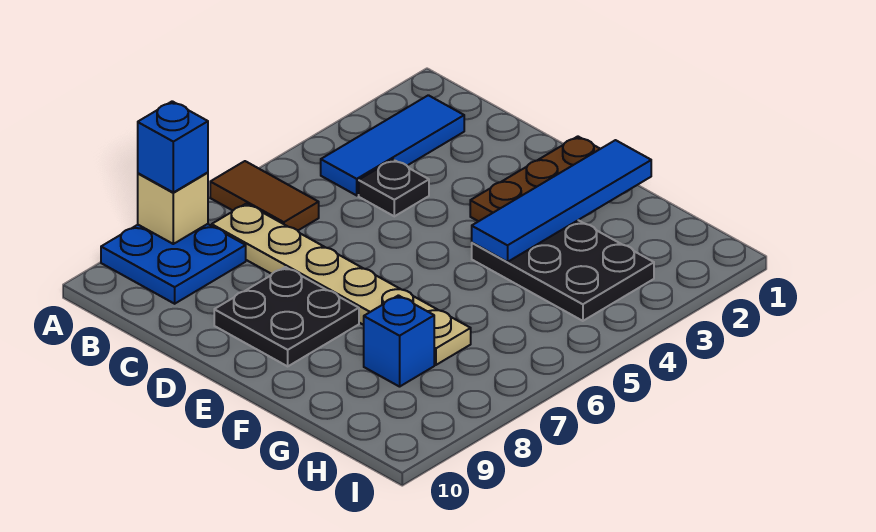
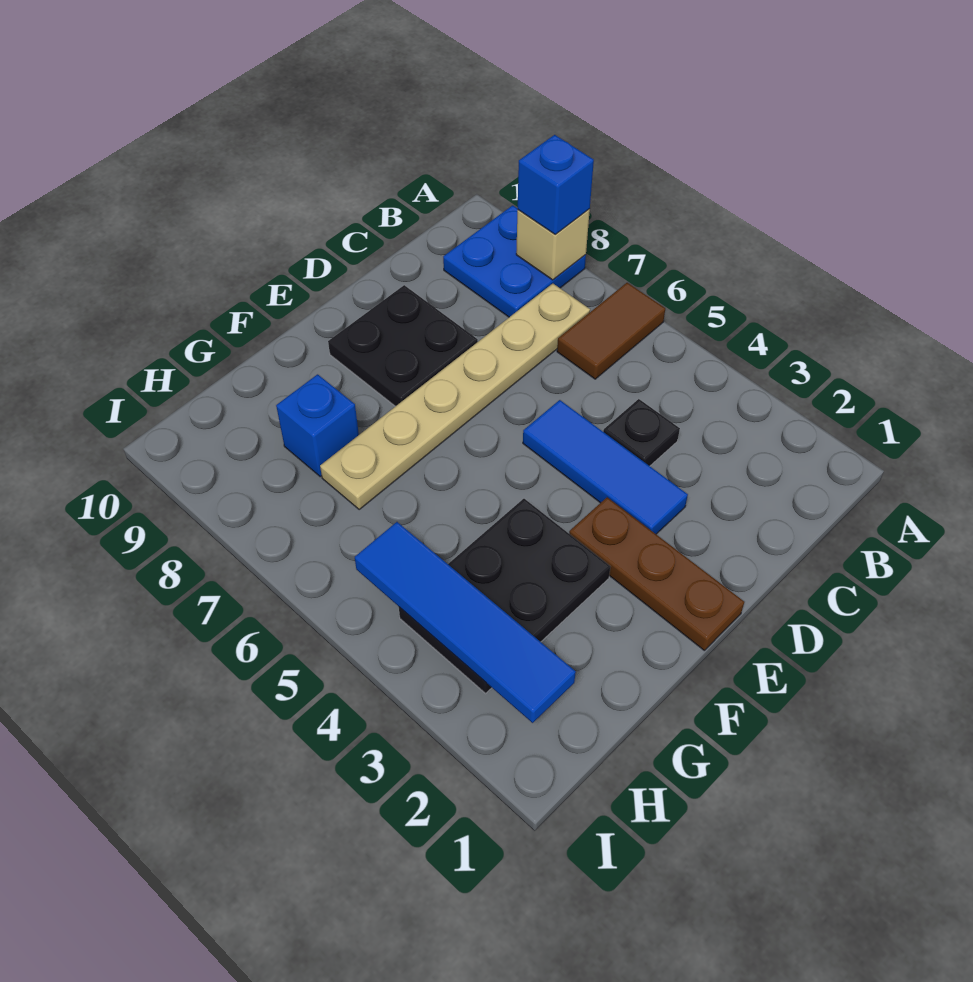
blue 1x3 tile [321,95,464,195] -> blue 1x3 tile moved to [523,400,688,534]
blue 1x4 tile [472,140,651,262] -> blue 1x4 tile moved to [355,522,576,723]

